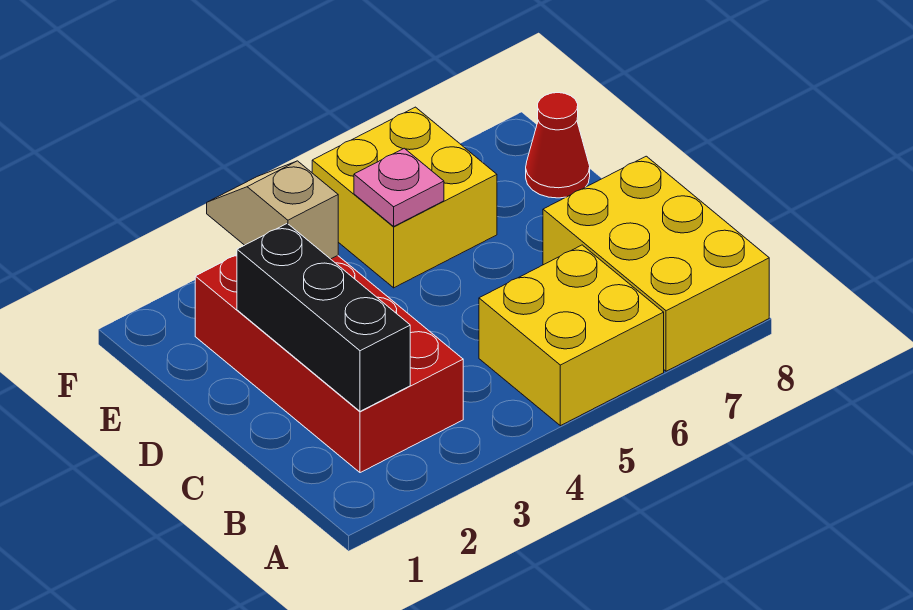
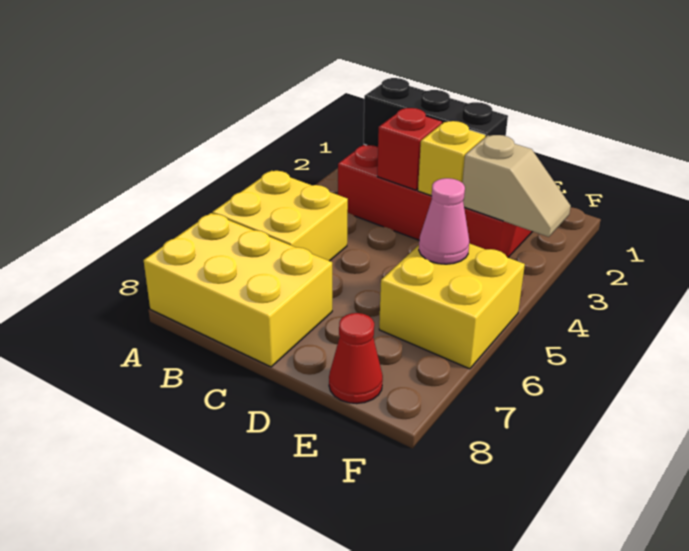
none -> red 1x1 brick [377,108,442,190]
none -> yellow 1x1 brick [418,121,485,196]
pink 1x1 plate [354,148,444,226] -> pink 1x1 cone [419,178,469,264]

